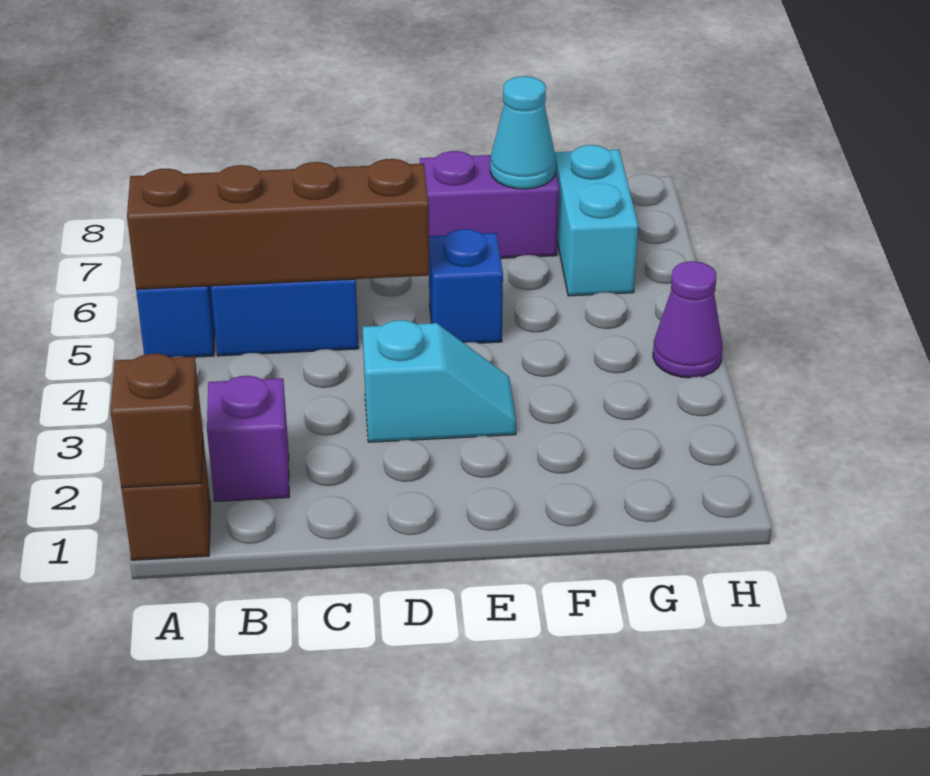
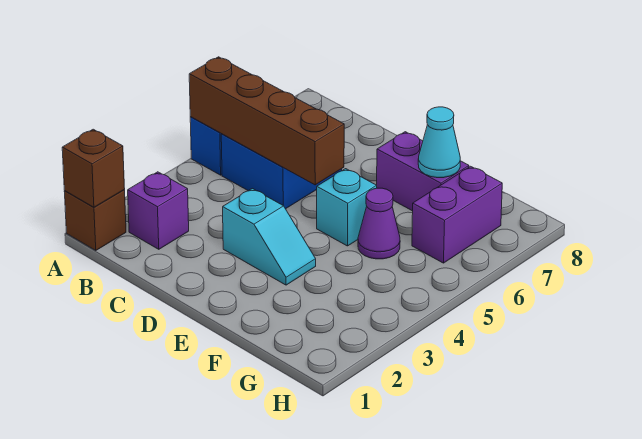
blue 1x1 brick [429,229,503,343] -> cyan 1x1 brick [317,169,377,246]
cyan 1x2 brick [555,145,638,296] -> purple 1x2 brick [412,166,502,263]
purple 1x1 cone [653,261,723,378] -> purple 1x1 cone moved to [358,188,400,259]

